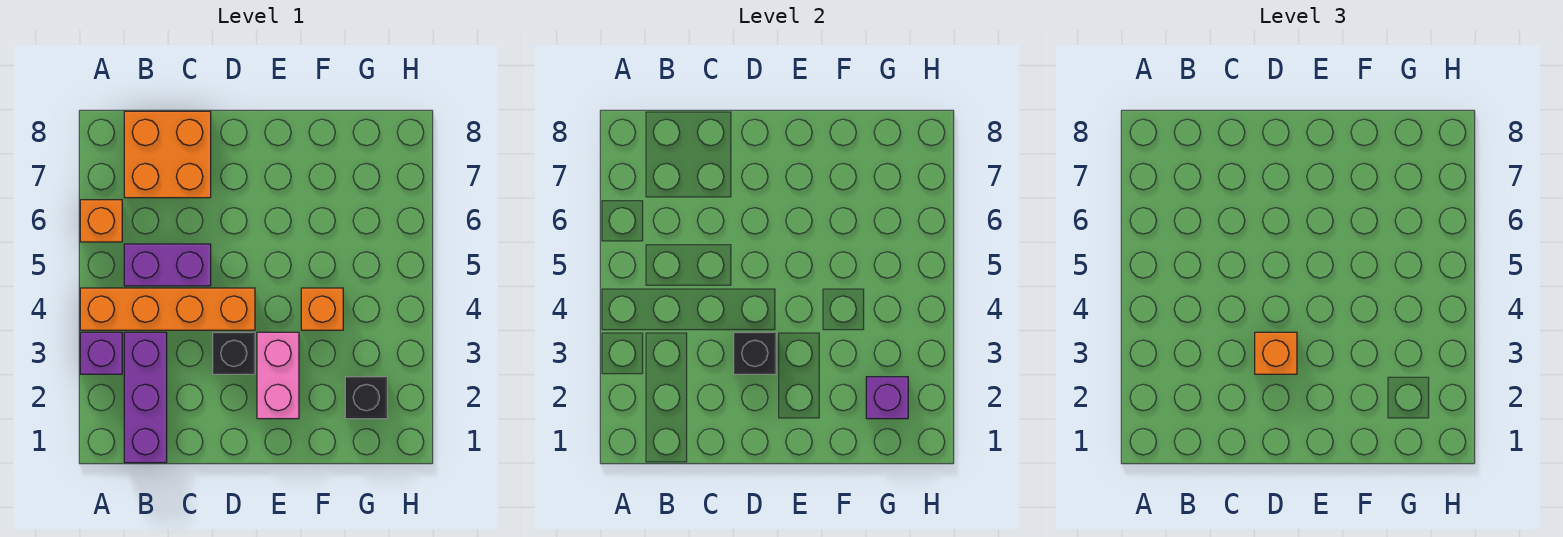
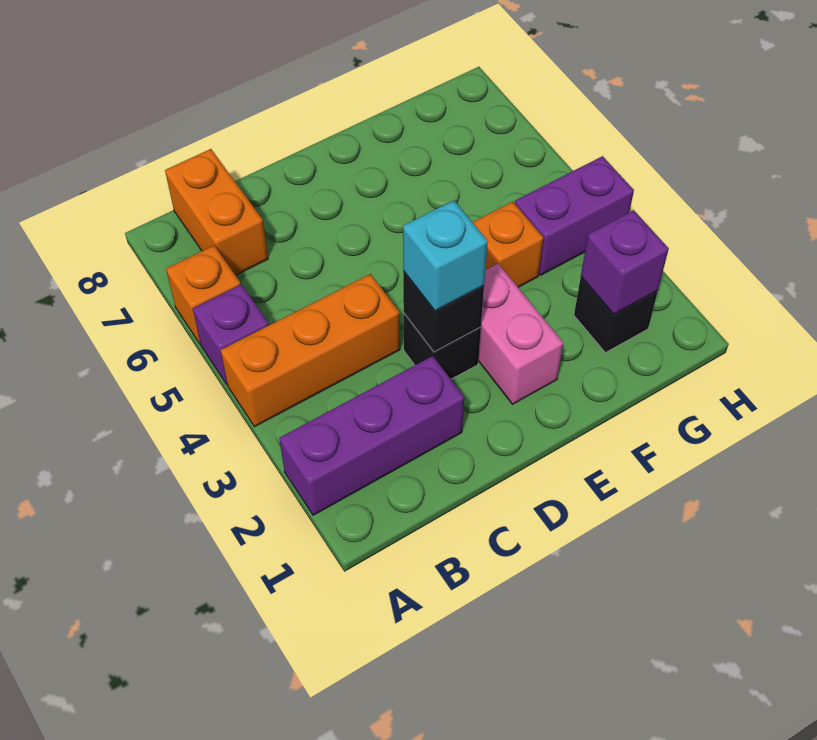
purple 1x1 brick [80,332,122,374] -> purple 1x1 brick moved to [193,284,269,385]
orange 1x4 brick [80,288,255,330] -> orange 1x3 brick [221,274,400,427]
purple 1x3 brick [124,332,167,463] -> purple 1x3 brick turned to [279,356,464,515]
purple 1x2 brick [124,244,211,286] -> purple 1x2 brick moved to [515,156,634,275]
orange 2x2 brick [124,111,211,198] -> orange 1x2 brick [165,149,268,275]
orange 1x1 brick [1255,332,1297,374] -> cyan 1x1 brick [403,200,488,311]

